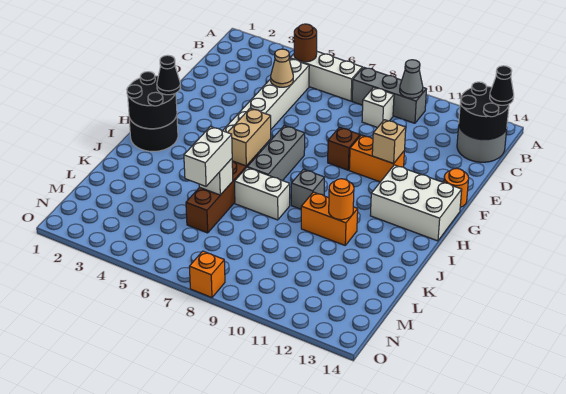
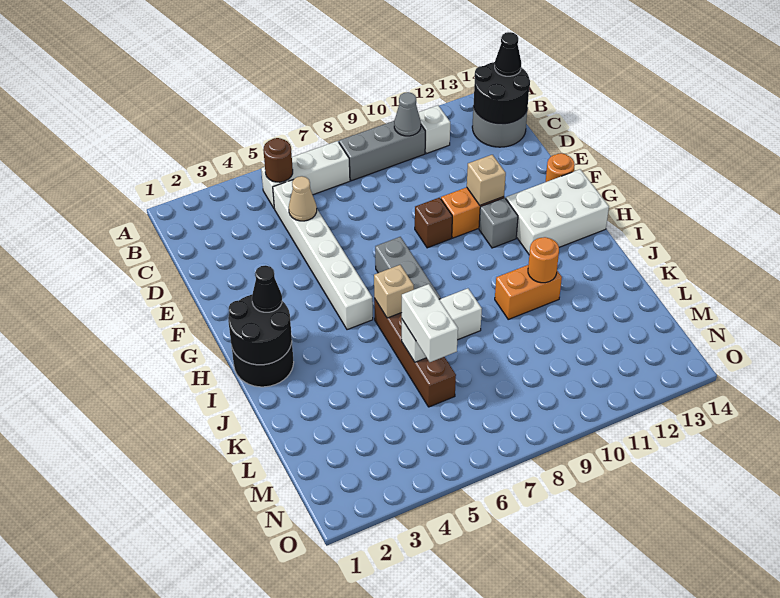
white 1x1 brick [362,87,394,128] -> white 1x1 brick moved to [418,105,450,154]
tan 1x2 brick [228,108,271,166] -> tan 1x1 brick [374,265,414,318]
grey 1x1 brick [291,169,325,209] -> grey 1x1 brick moved to [479,198,518,248]
orange 1x1 brick [189,251,225,298] -> none

